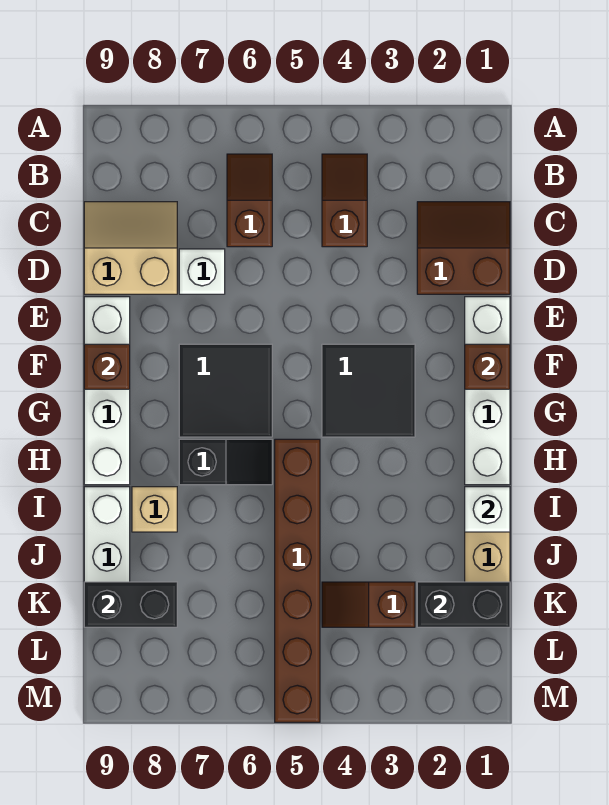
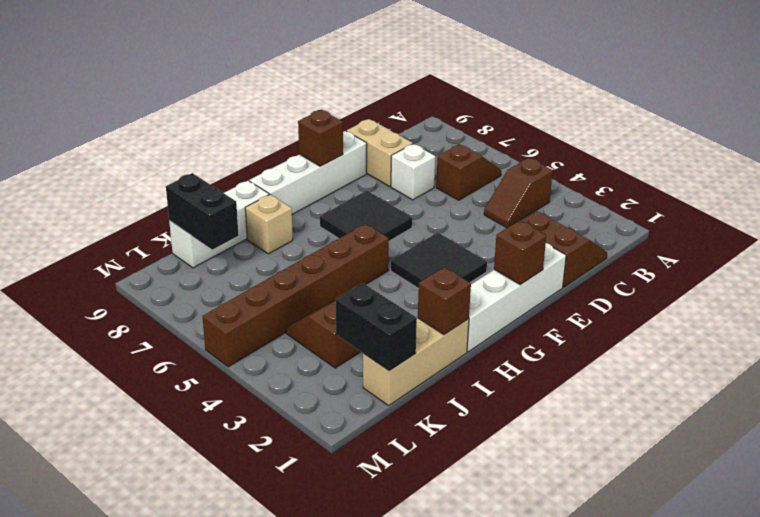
brown 1x2 slope [322,154,367,247] -> brown 1x2 slope turned to [484,158,553,228]
black 1x2 slope [179,439,272,485] -> none
white 1x1 brick [465,487,510,532] -> brown 1x1 brick [418,267,471,335]

